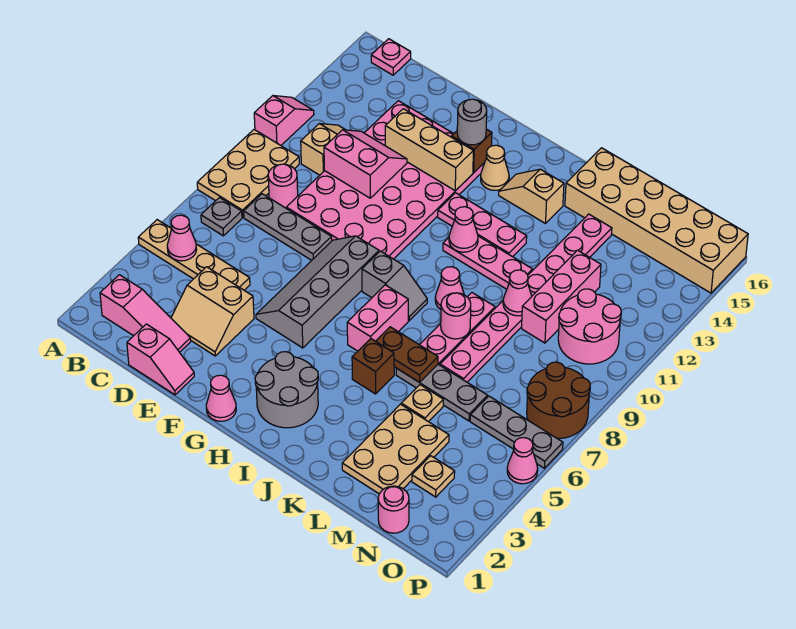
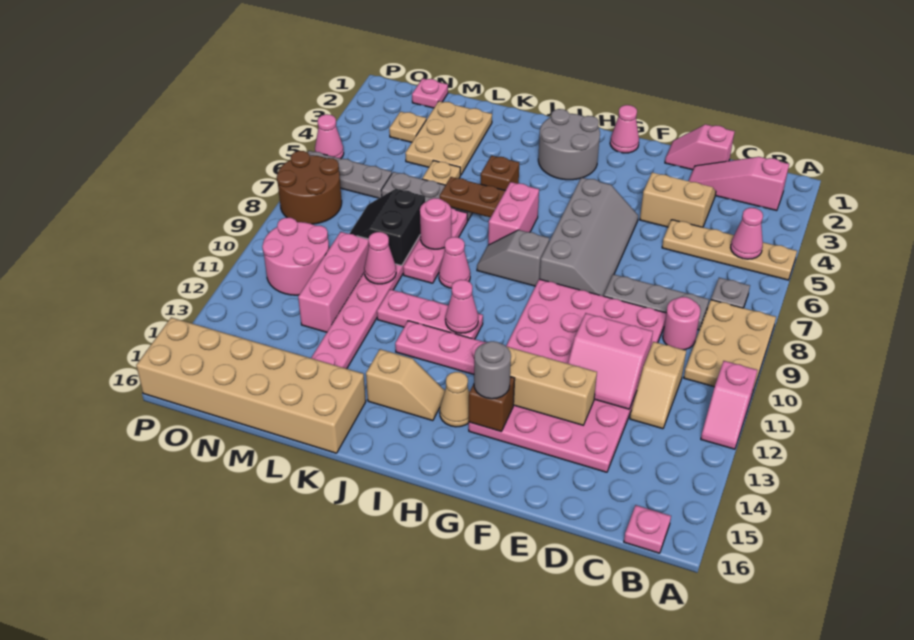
none -> black 2x2 slope [349,189,425,265]
pink 1x1 round brick [378,486,409,533] -> pink 1x1 plate [412,78,448,108]

